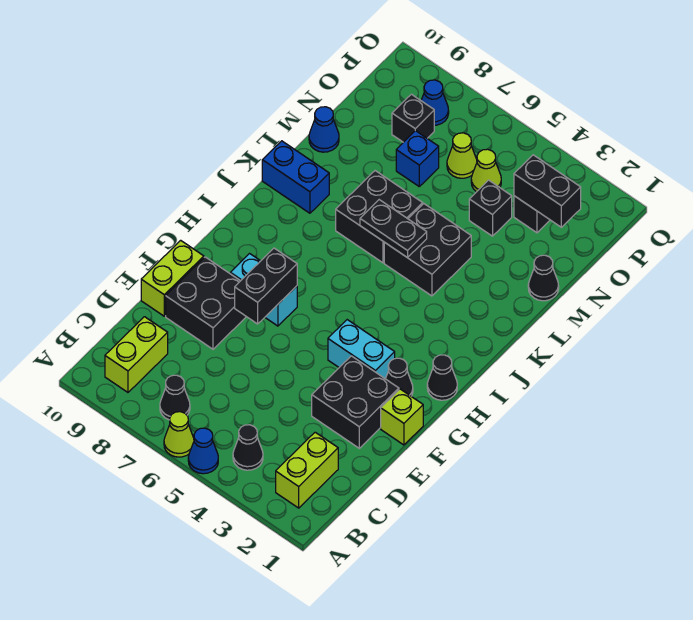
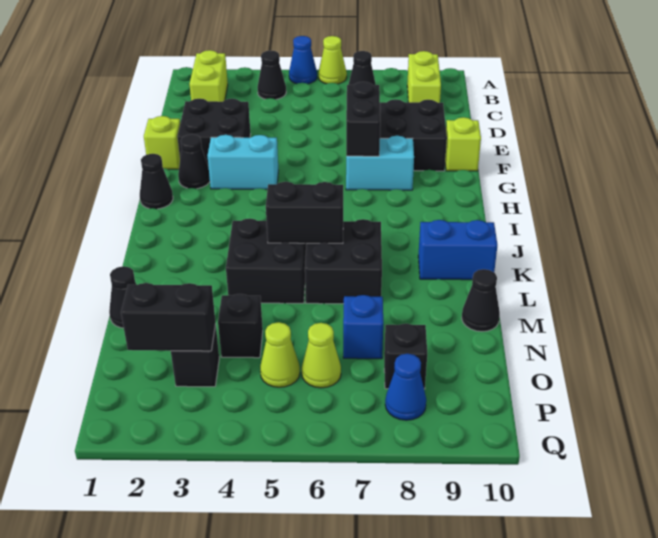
lime 1x2 brick [141,240,204,316] -> lime 1x1 brick [445,117,481,171]
black 1x2 plate [360,200,427,257] -> black 1x2 brick [266,182,343,243]
blue 1x1 cone [309,107,339,152] -> black 1x1 cone [462,269,500,331]

